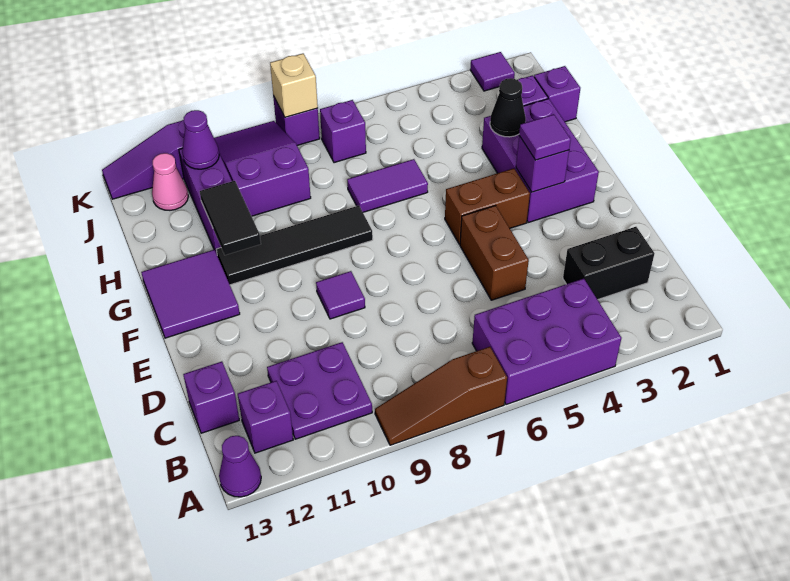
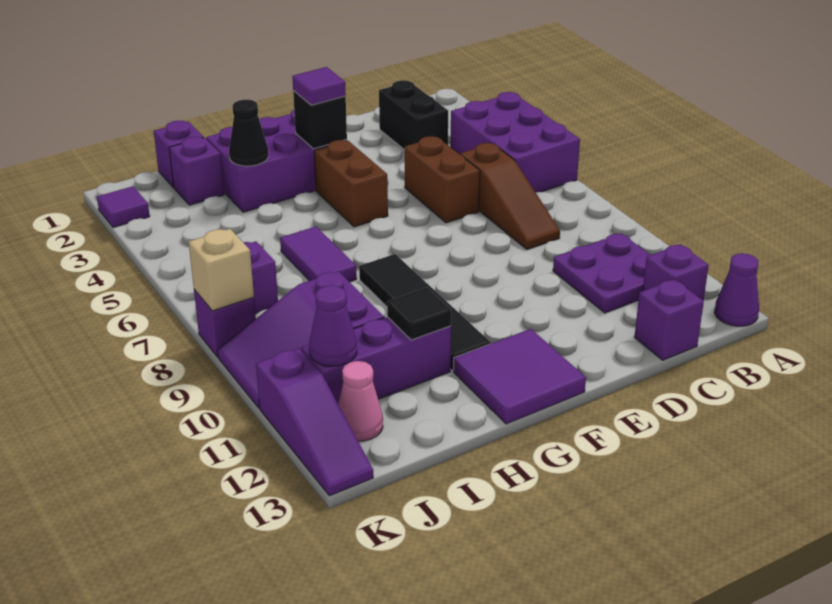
brown 1x3 slope [375,347,507,445] -> brown 1x3 slope moved to [460,143,560,250]
brown 1x2 brick [460,206,529,300] -> brown 1x2 brick turned to [405,136,480,223]
purple 1x1 tile [316,271,365,319] -> none
purple 1x1 brick [516,136,569,192] -> black 1x1 brick [293,91,347,149]
black 1x2 tile [200,181,261,255] -> black 1x1 tile [387,287,451,340]

